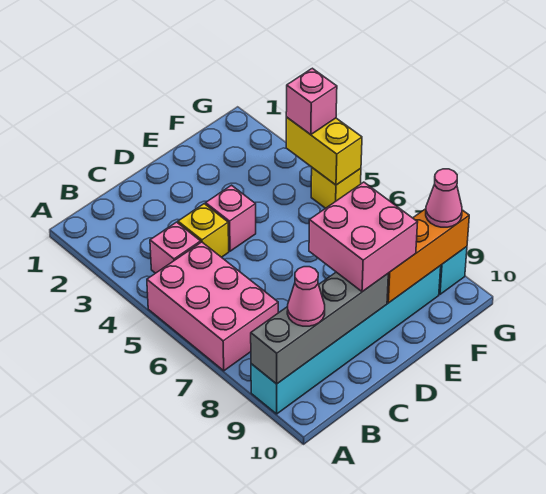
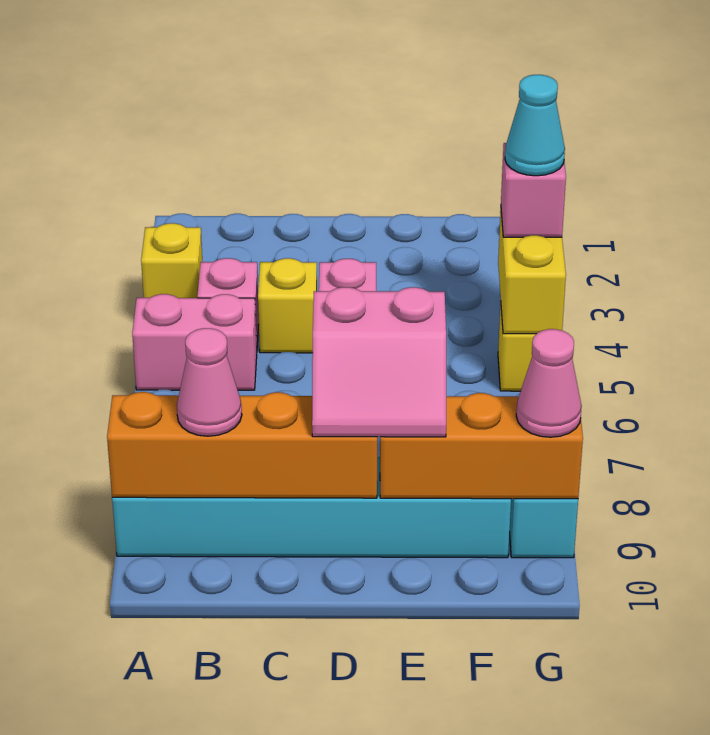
none -> yellow 1x1 brick [141,223,202,298]
pink 2x3 brick [147,242,278,371] -> pink 1x2 brick [132,294,257,390]
grey 1x4 brick [251,272,388,384] -> orange 1x4 brick [107,392,377,498]
pink 2x2 brick [309,182,418,292] -> pink 2x2 slope [312,287,446,437]
none -> cyan 1x1 cone [505,75,565,176]

